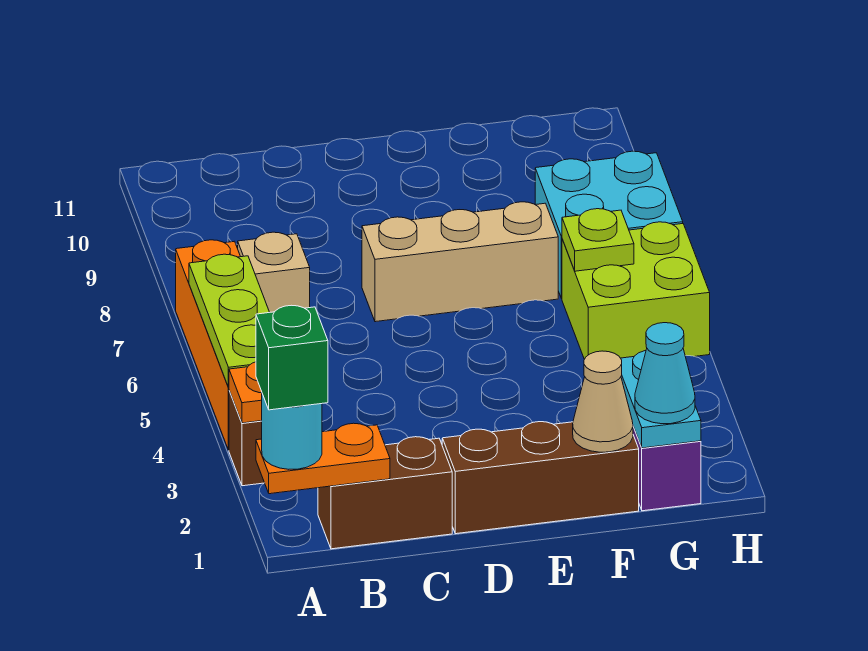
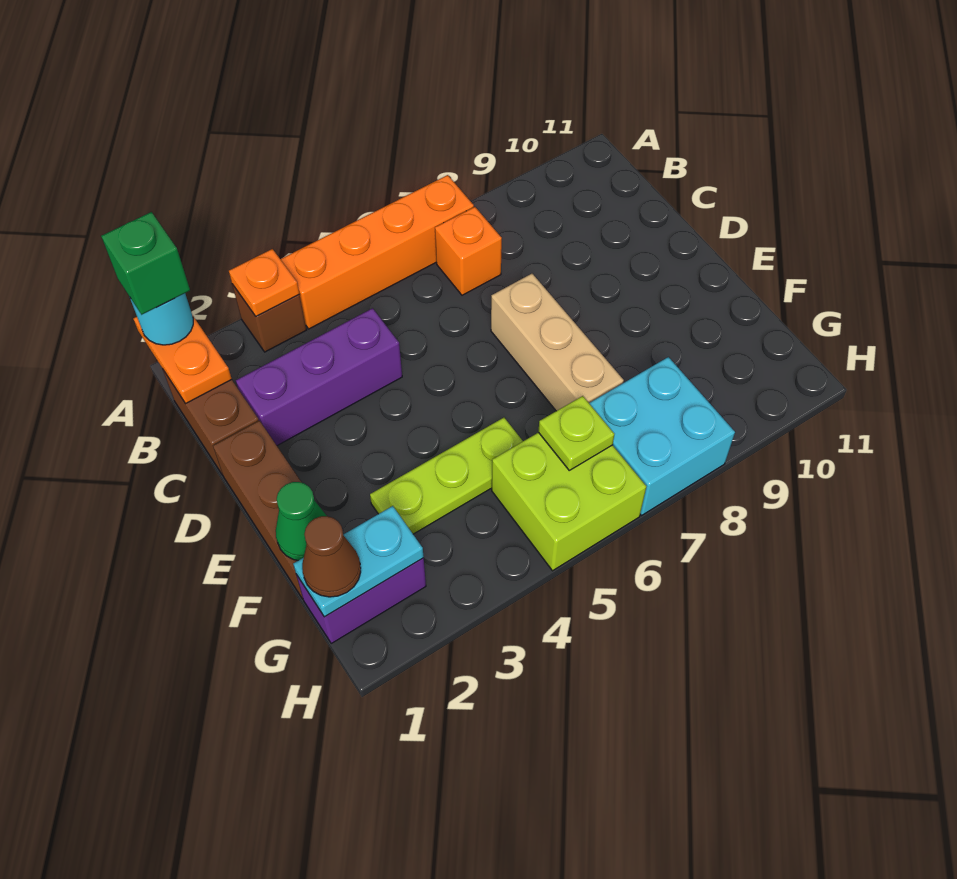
lime 1x3 plate [189,254,269,388] -> lime 1x3 plate moved to [370,418,523,534]
tan 1x1 brick [238,232,310,312] -> orange 1x1 brick [435,207,502,295]
none -> purple 1x3 brick [236,308,402,446]
tan 1x1 cone [573,351,633,452] -> green 1x1 cone [276,482,327,560]
cyan 1x1 cone [635,323,695,424] -> brown 1x1 cone [302,516,361,597]

